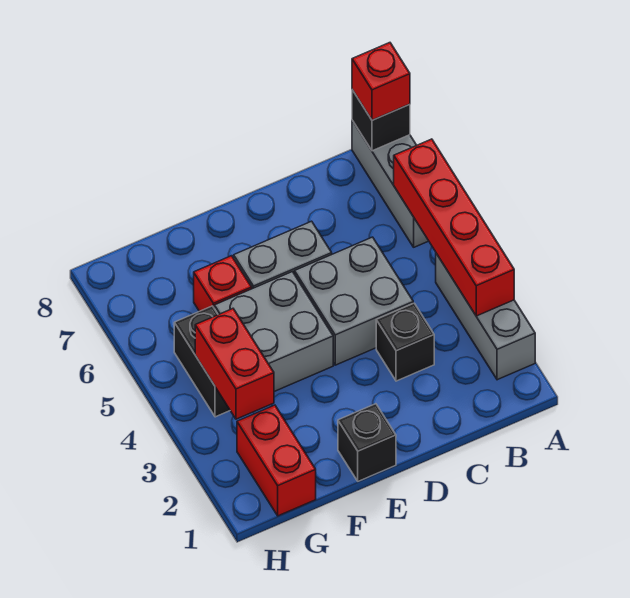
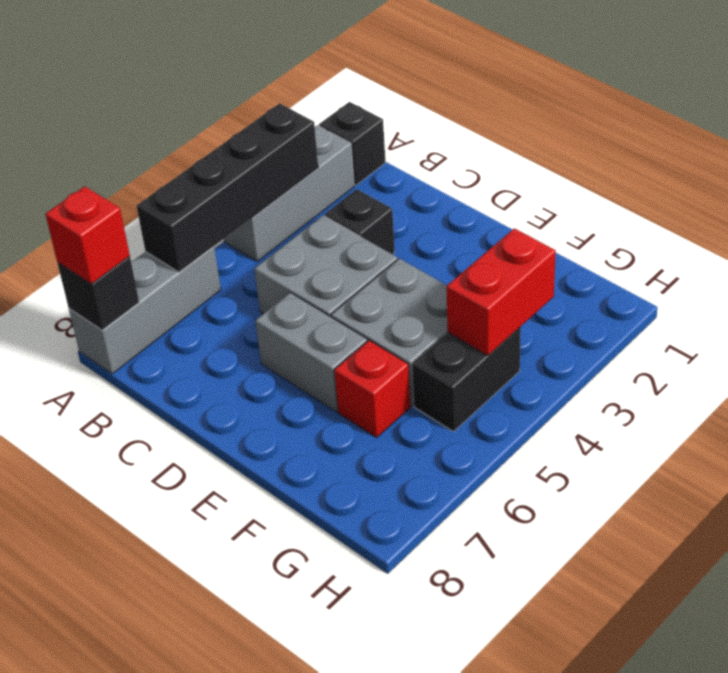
red 1x4 brick [394,139,514,316] -> black 1x4 brick [137,103,318,272]
black 1x1 brick [338,404,396,481] -> black 1x1 brick moved to [319,102,386,185]
red 1x2 brick [237,405,316,516] -> none

